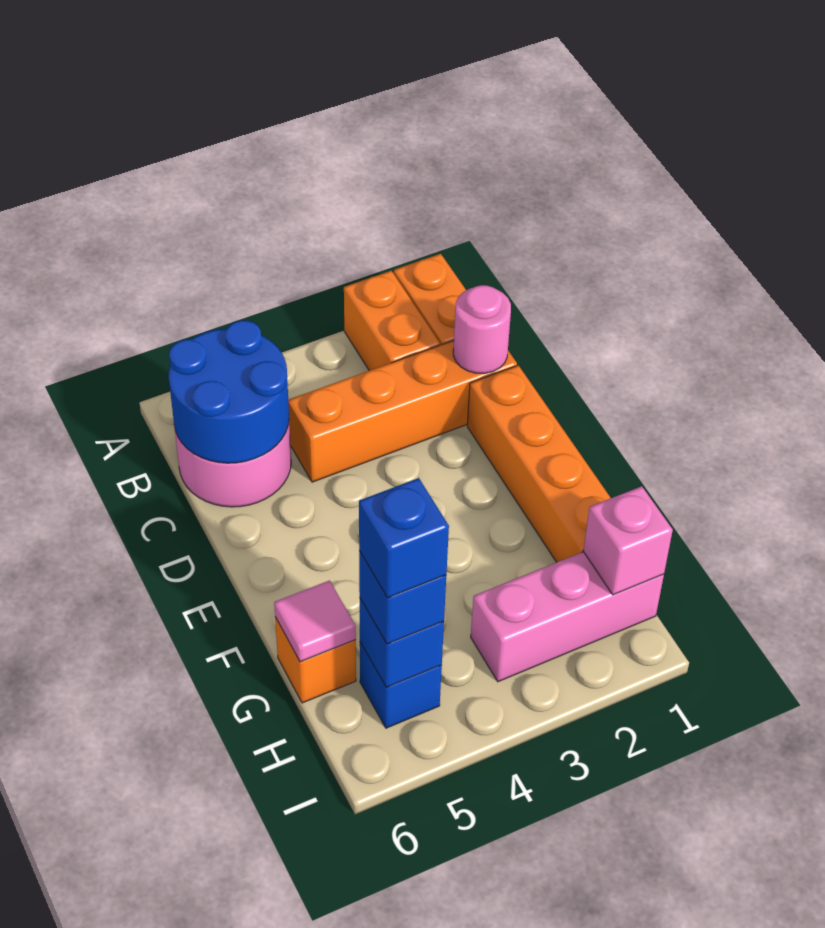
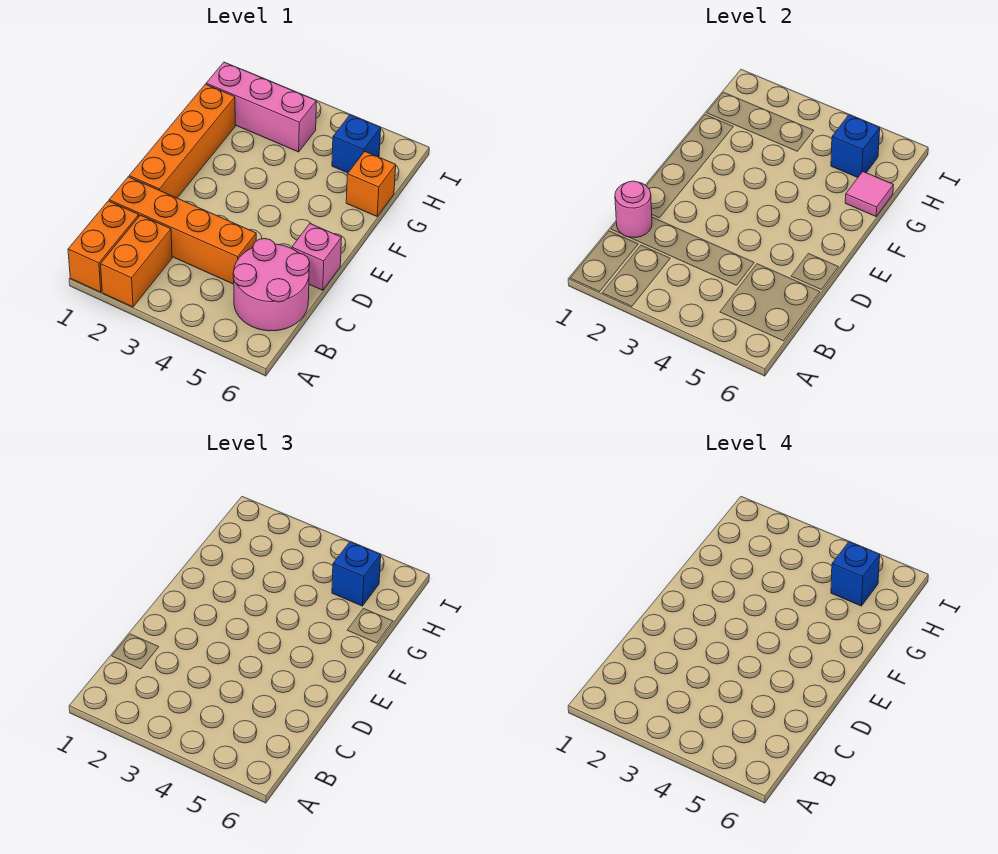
blue 2x2 round brick [169,320,289,463] -> none
pink 1x1 brick [583,486,673,595] -> pink 1x1 brick moved to [292,224,341,290]

